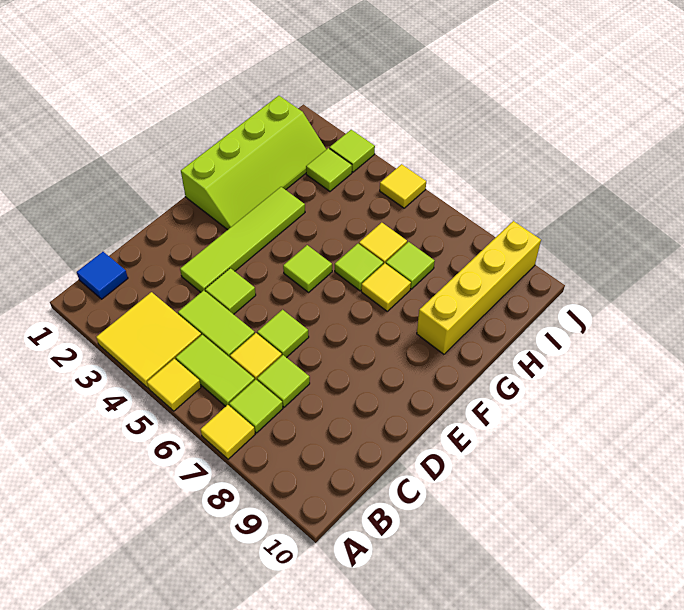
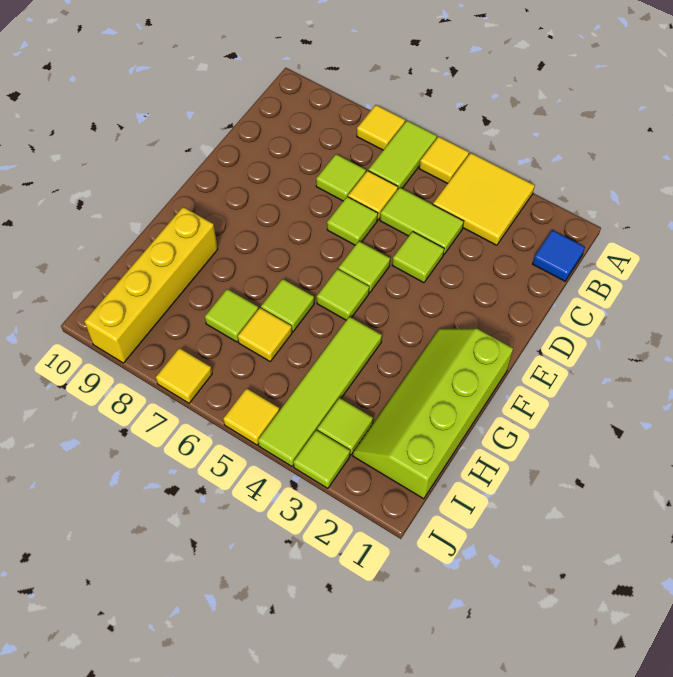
lime 1x2 tile [176,335,255,406] -> lime 1x2 tile turned to [368,121,437,189]
lime 1x1 tile [229,380,283,433] -> lime 1x1 tile moved to [338,241,390,293]
lime 1x4 tile [180,187,305,292] -> lime 1x4 tile moved to [258,317,382,466]
yellow 1x1 tile [361,263,411,311] -> yellow 1x1 tile moved to [156,348,212,403]

